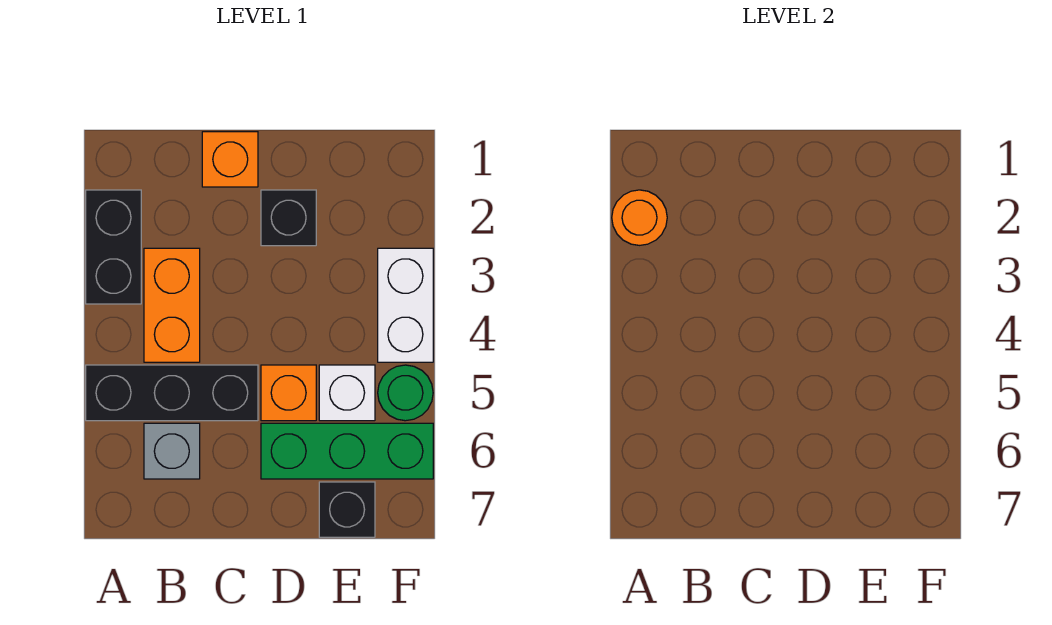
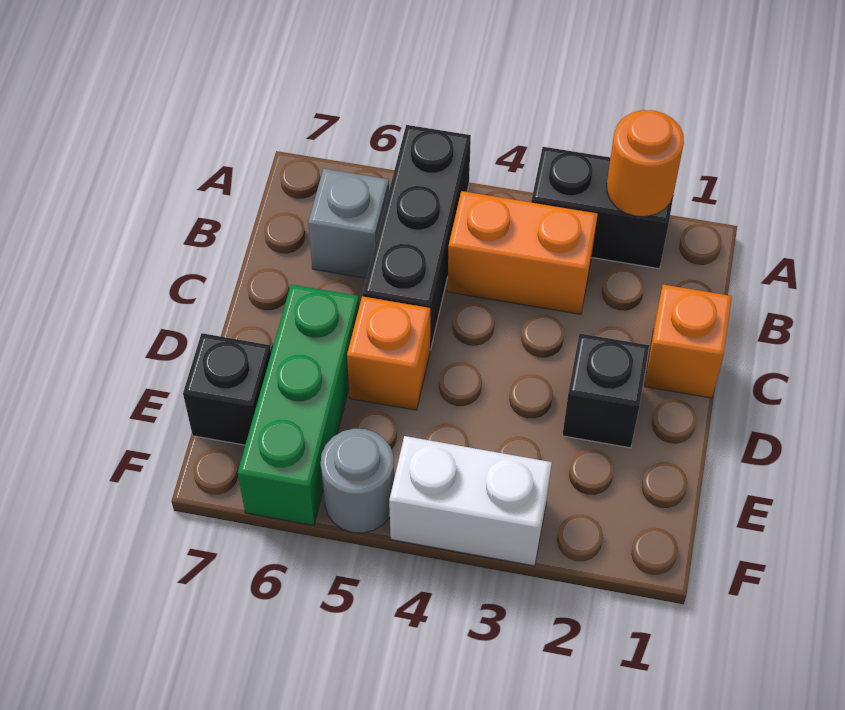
white 1x1 brick [319,365,375,421] -> none
green 1x1 round brick [378,365,433,421] -> grey 1x1 round brick [321,429,394,533]

